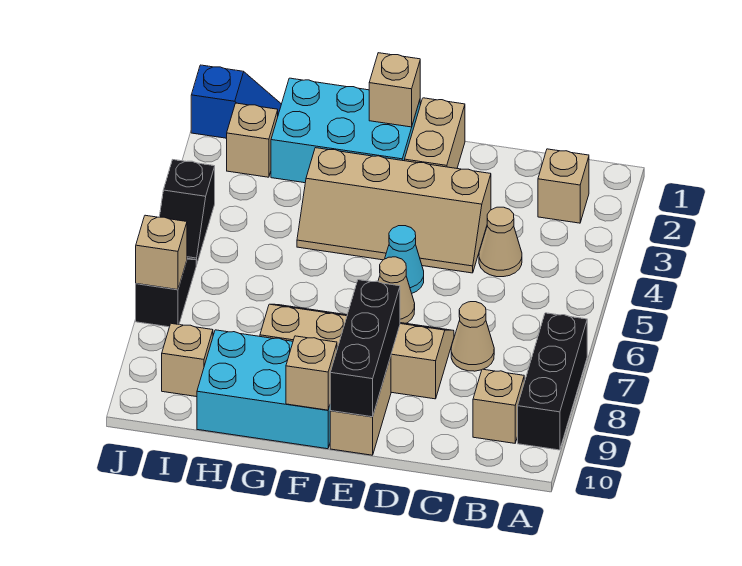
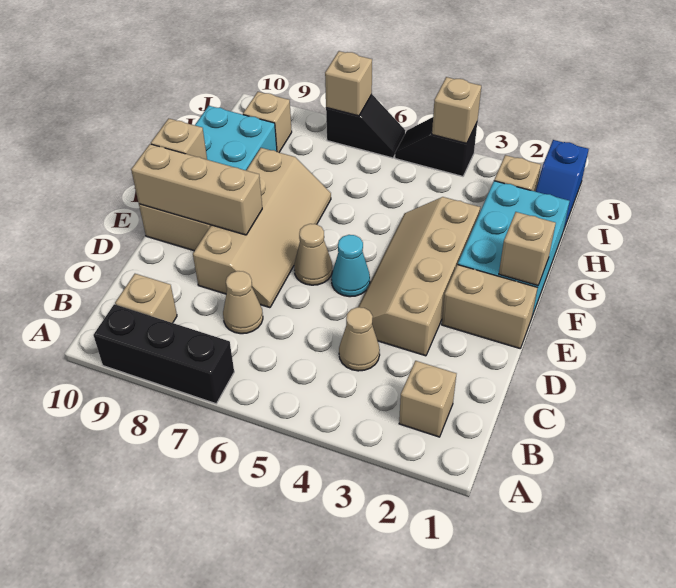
black 1x3 brick [330,280,400,417] -> tan 1x3 brick [131,144,262,235]
none -> tan 1x1 brick [432,77,481,143]

